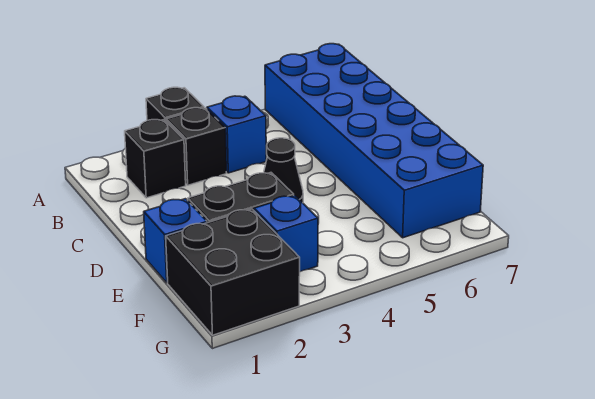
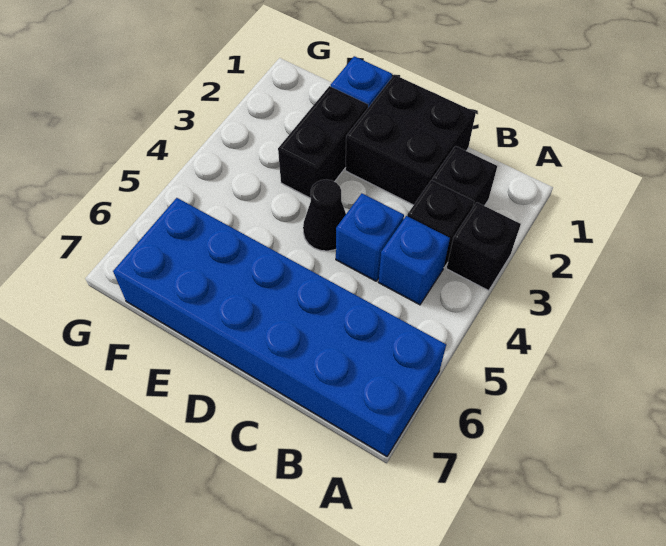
black 2x2 brick [166,209,300,335] -> black 2x2 brick moved to [345,75,476,205]
blue 1x1 brick [254,196,318,272] -> blue 1x1 brick moved to [336,194,404,281]

